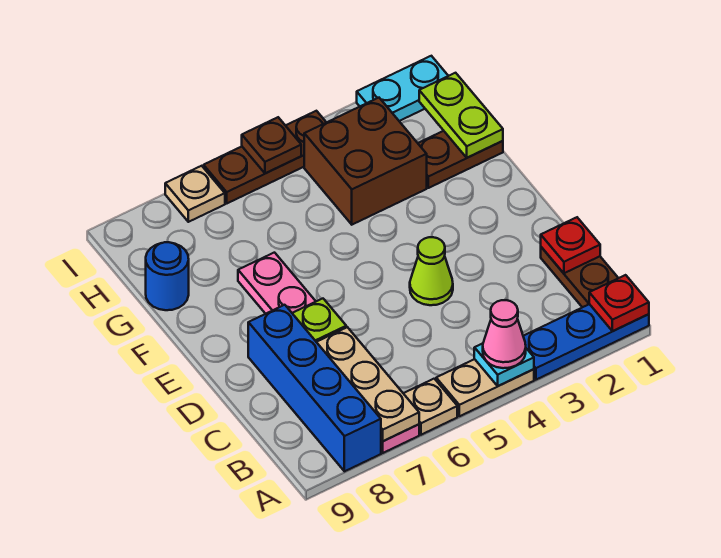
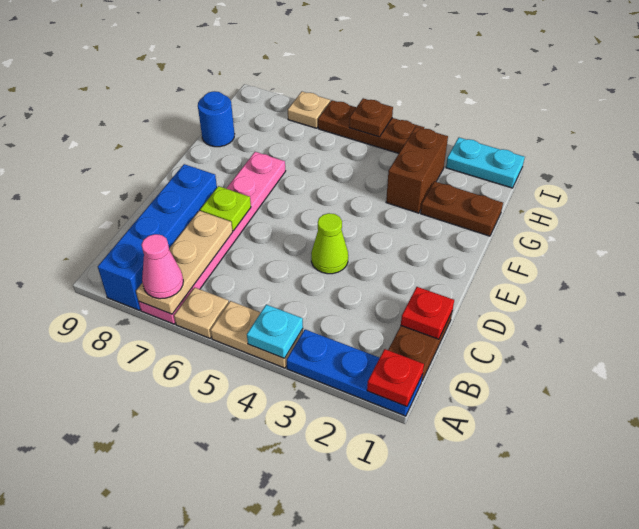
pink 1x1 cone [483,300,526,368] -> pink 1x1 cone moved to [141,234,183,299]
lime 1x2 plate [419,73,503,158] -> none
brown 2x2 brick [304,98,427,225] -> brown 1x2 brick [386,127,448,213]

